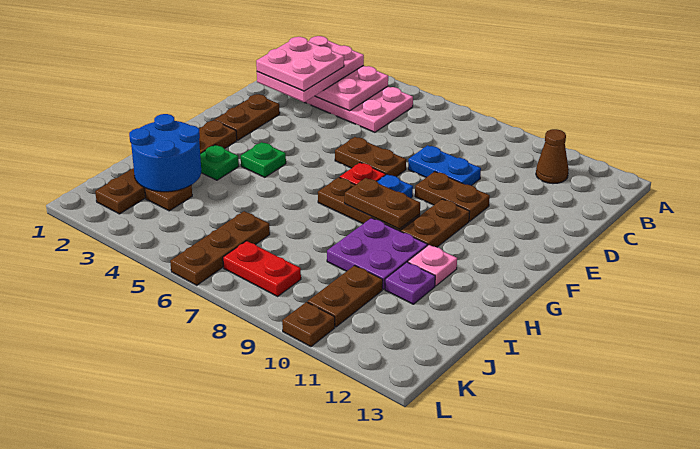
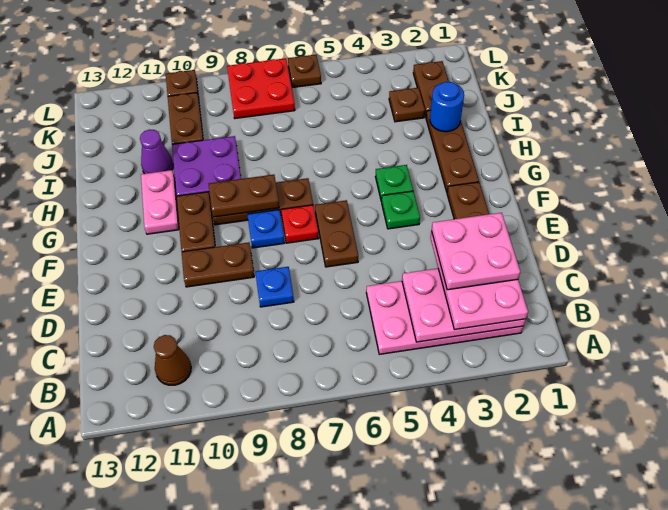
blue 1x2 plate [408,145,481,186] -> blue 1x1 plate [255,267,294,307]
brown 1x2 plate [335,137,406,177] -> brown 1x2 plate turned to [315,200,358,267]
green 1x1 plate [200,145,239,180] -> green 1x1 plate moved to [381,191,420,229]
pink 1x1 plate [408,245,457,286] -> pink 1x2 plate [141,170,179,234]
blue 2x2 round brick [129,114,201,192] -> blue 1x1 round brick [430,82,464,132]
purple 1x1 plate [385,262,435,304] -> purple 1x1 cone [140,130,173,174]
brown 1x3 plate [170,211,270,285] -> brown 1x1 plate [288,55,321,87]
red 1x2 plate [223,241,301,296] -> red 2x2 plate [227,58,295,119]

